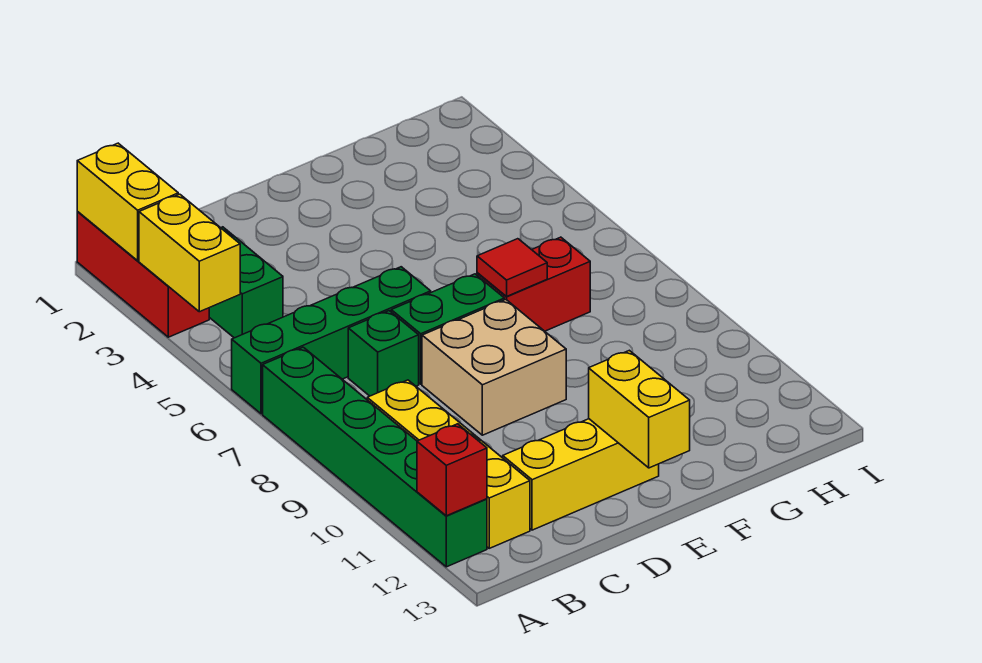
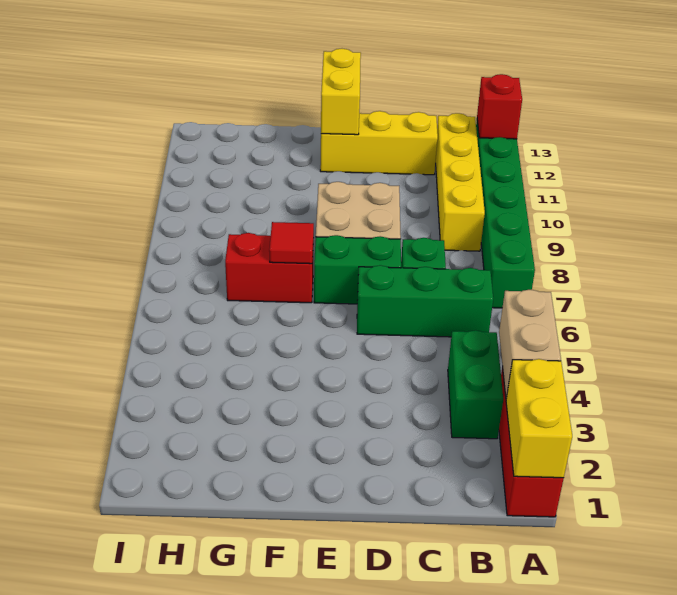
yellow 1x2 brick [139,194,240,312] -> tan 1x2 brick [499,290,561,398]
green 1x4 brick [232,267,431,414] -> green 1x3 brick [357,265,493,337]

